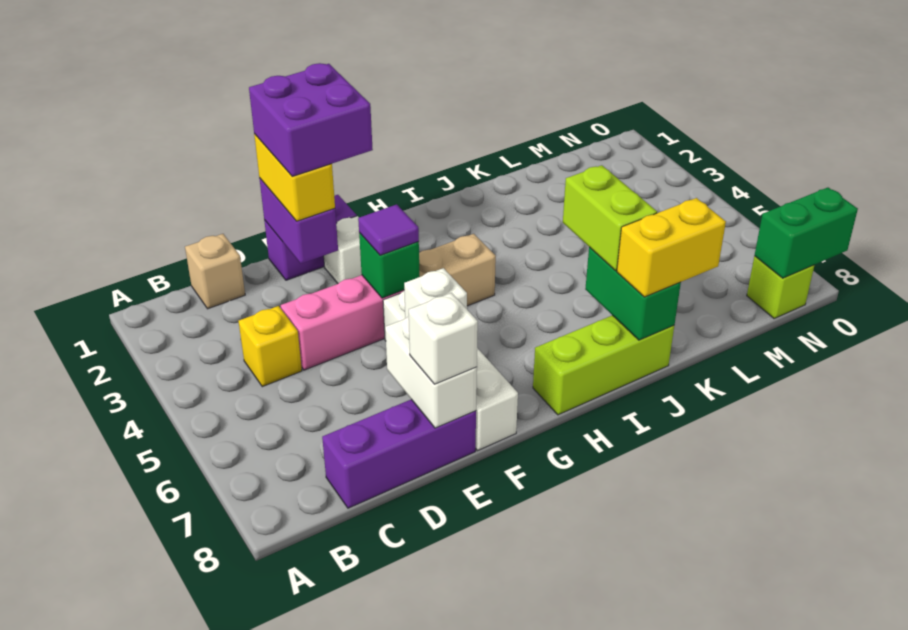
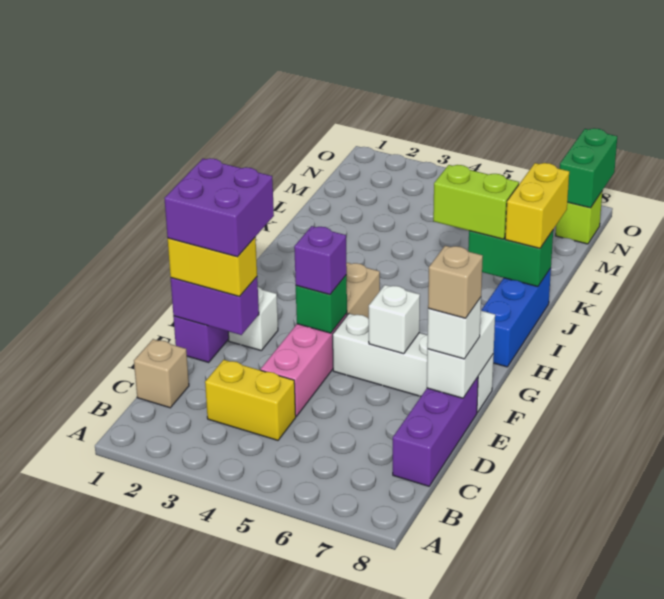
yellow 1x1 brick [239,306,302,387] -> yellow 1x2 brick [205,360,296,440]
white 1x2 brick [385,317,477,428] -> white 1x2 brick turned to [427,311,495,398]
none -> tan 1x1 brick [428,246,483,318]
purple 1x1 tile [358,204,419,255] -> purple 1x1 brick [294,226,347,294]
lime 1x3 brick [533,315,674,415] -> blue 1x3 brick [481,268,551,367]

